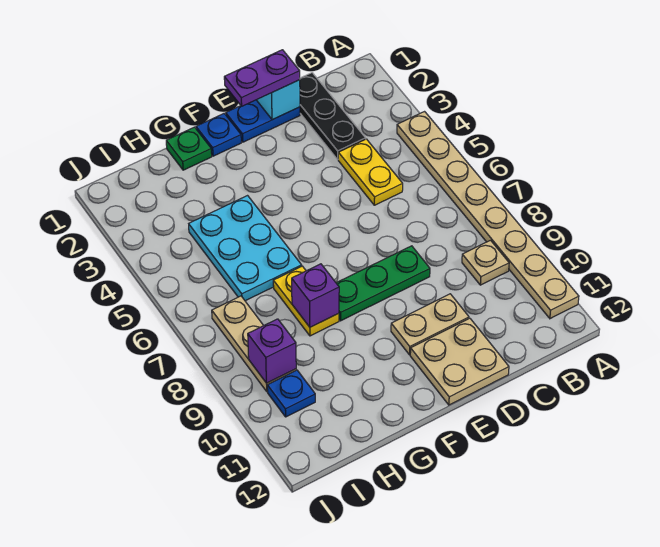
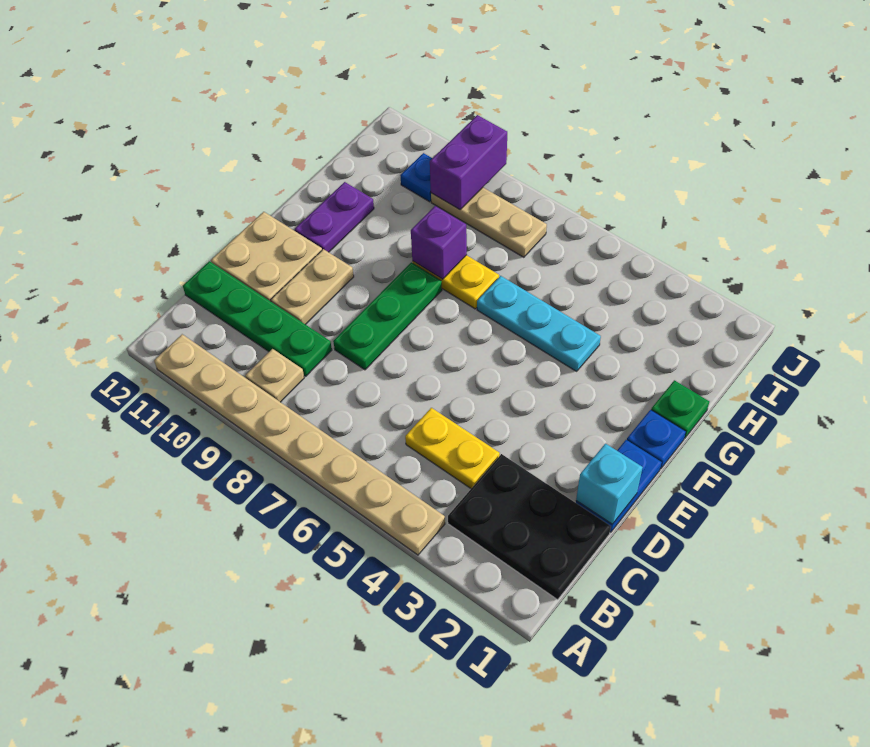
black 1x3 plate [300,73,366,159] -> black 2x3 plate [448,454,611,600]
none -> green 1x4 plate [183,261,332,376]
purple 1x2 plate [224,50,300,106] -> purple 1x2 plate moved to [295,182,374,252]
cyan 2x3 plate [189,196,302,301] -> cyan 1x3 plate [477,276,601,371]
purple 1x1 brick [248,319,296,383] -> purple 1x2 brick [430,115,507,210]

